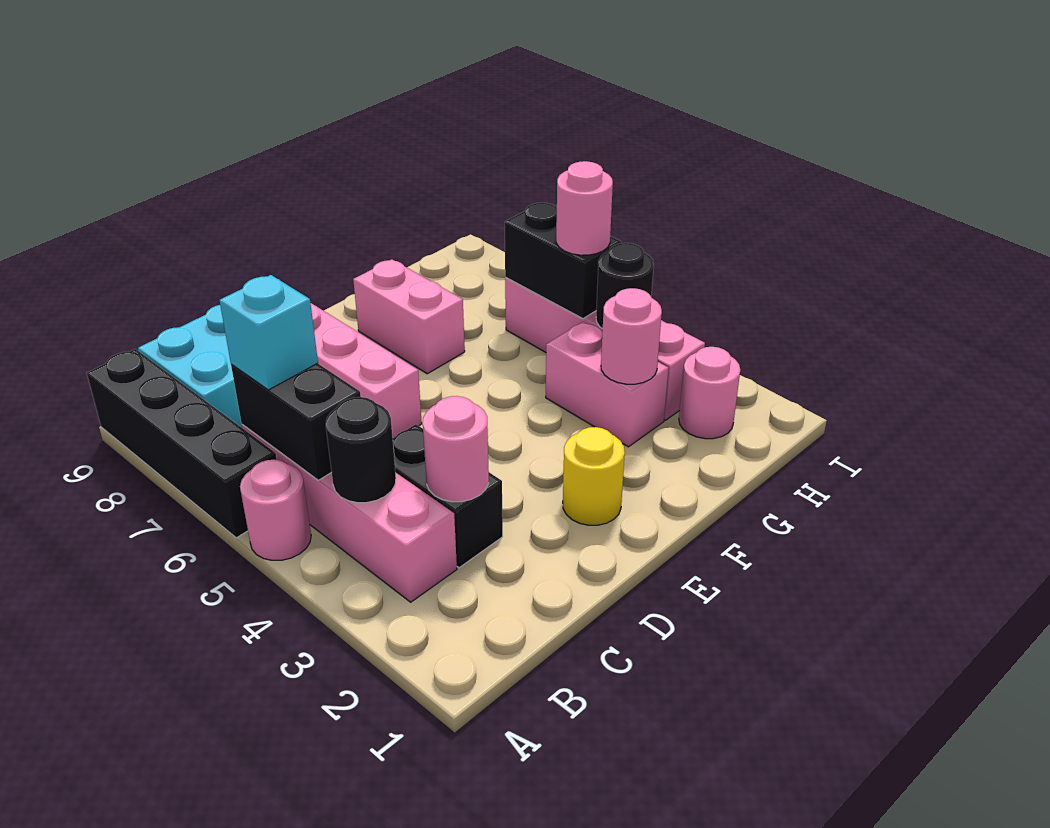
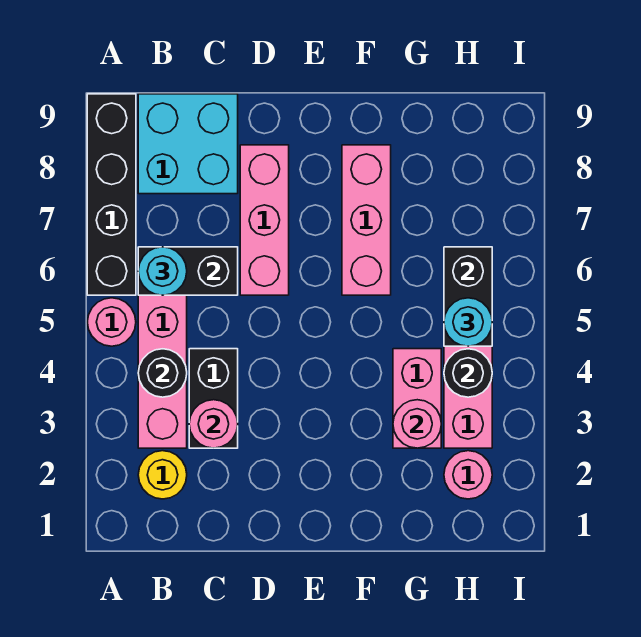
black 1x2 brick [231,363,361,480] -> black 1x2 brick turned to [138,247,238,295]
cyan 1x1 brick [220,275,318,390] -> cyan 1x1 round brick [138,247,187,295]
yellow 1x1 round brick [563,427,625,525] -> yellow 1x1 round brick moved to [138,451,187,499]
pink 1x2 brick [353,259,465,374] -> pink 1x3 brick [342,145,391,295]
pink 1x1 round brick [556,161,613,255] -> cyan 1x1 round brick [444,298,492,346]

